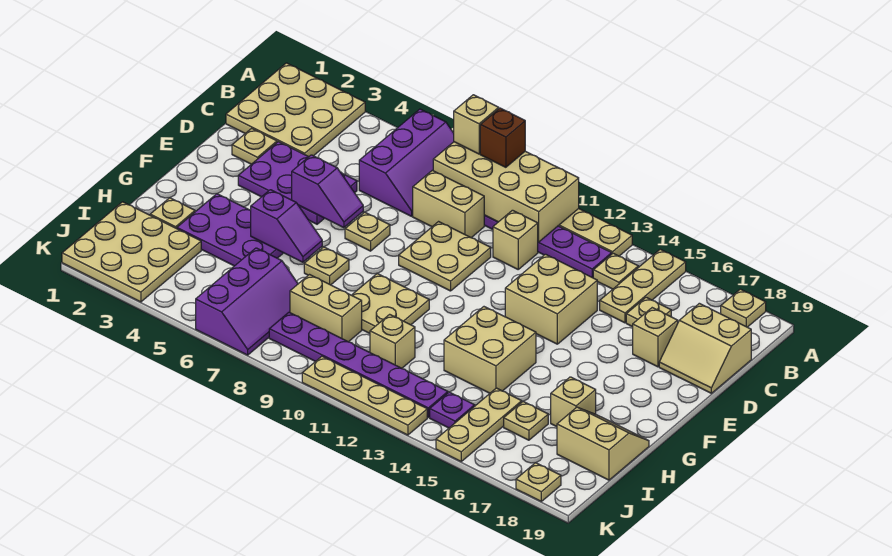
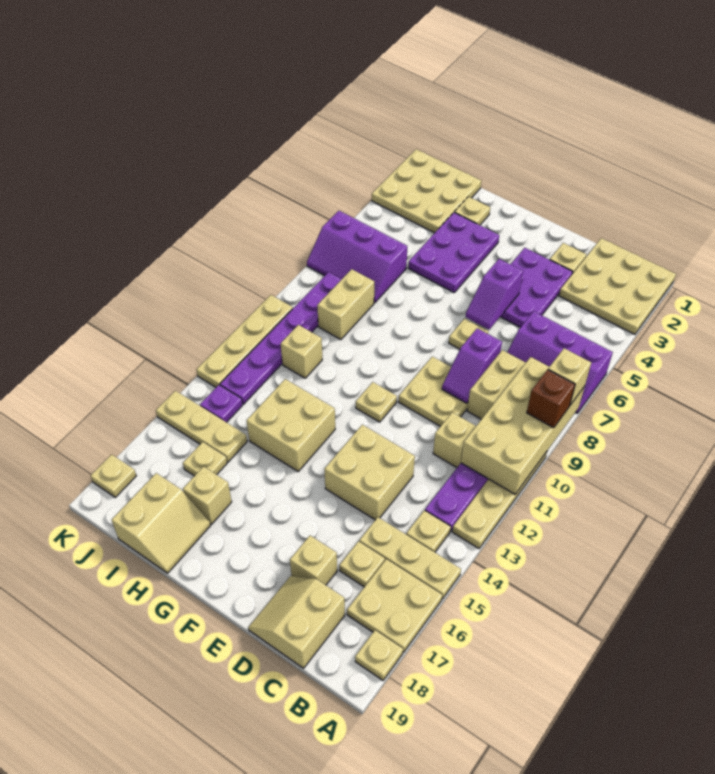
purple 1x2 slope [251,190,322,262] -> purple 1x2 slope moved to [442,328,502,403]
tan 1x1 plate [304,247,349,285] -> tan 1x1 plate moved to [356,382,397,422]
tan 2x2 plate [352,273,429,333] -> tan 2x2 plate moved to [347,559,442,653]

